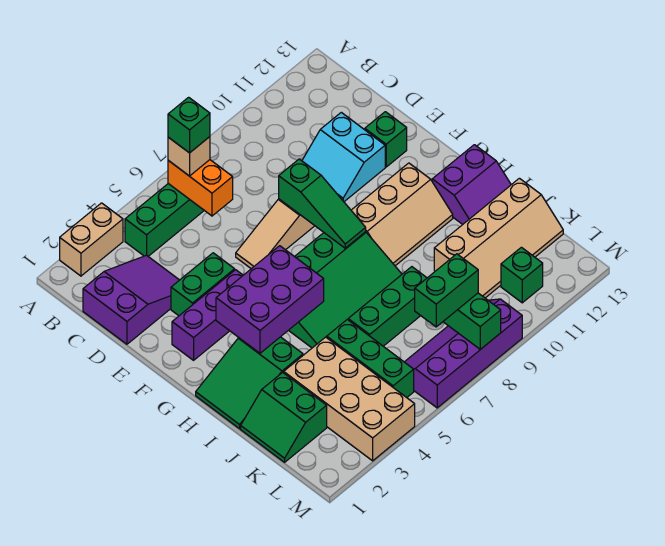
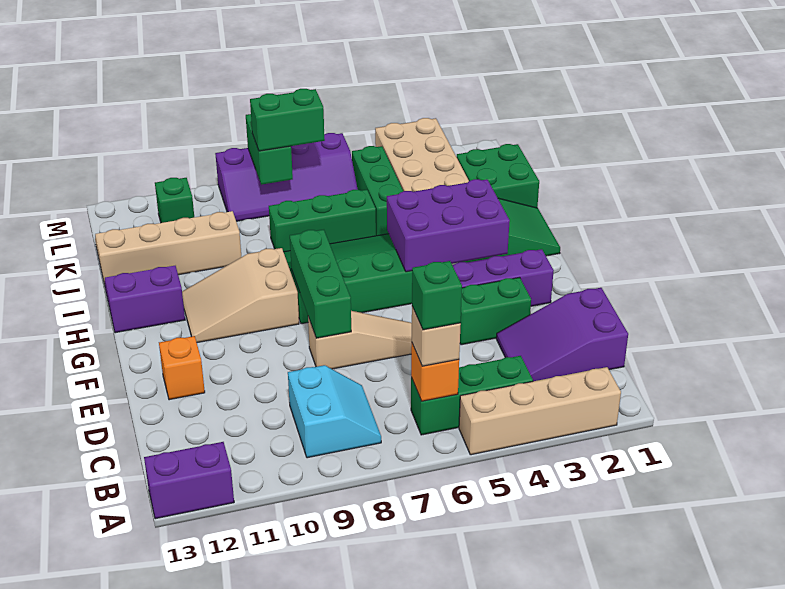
tan 1x2 brick [60,203,123,276] -> tan 1x4 brick [459,367,621,455]
none -> purple 1x2 brick [144,442,234,519]
orange 1x2 brick [168,160,233,216] -> orange 1x1 brick [411,344,459,401]
cyan 2x2 slope [302,112,385,202] -> cyan 2x2 slope moved to [288,365,381,458]
green 1x3 slope [279,159,366,248] -> green 1x3 brick [290,230,351,338]
green 1x1 brick [365,112,407,167] -> orange 1x1 brick [159,336,205,400]
tan 2x3 slope [351,163,453,266] -> tan 2x3 slope turned to [182,248,299,343]
green 2x2 slope [241,372,327,462] -> green 2x2 brick [457,144,539,208]

